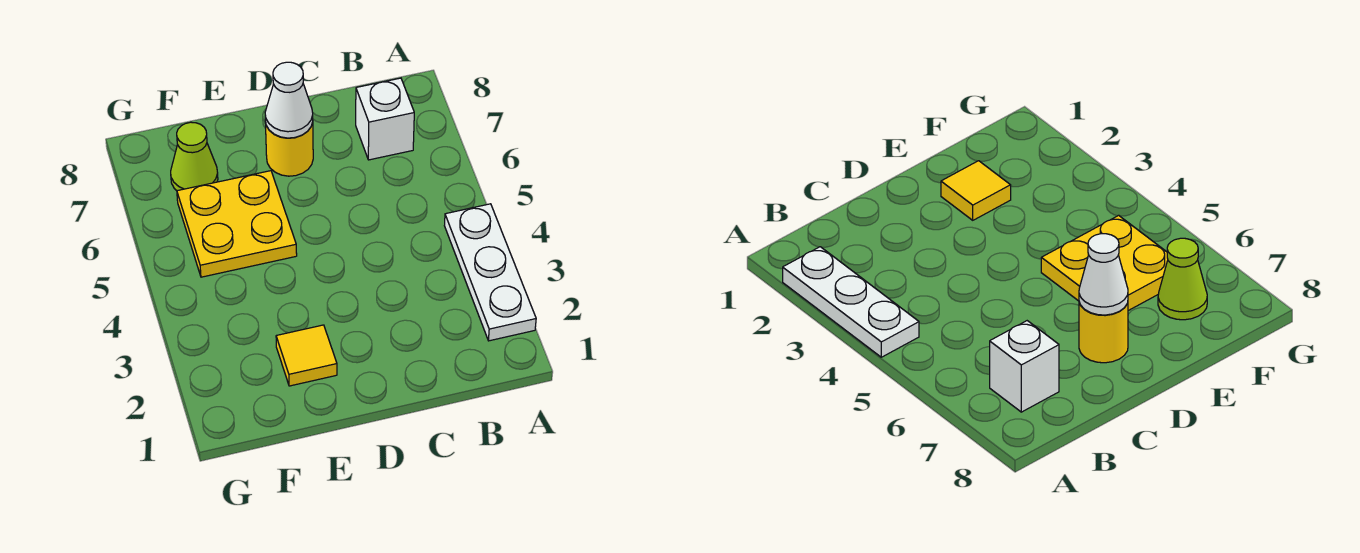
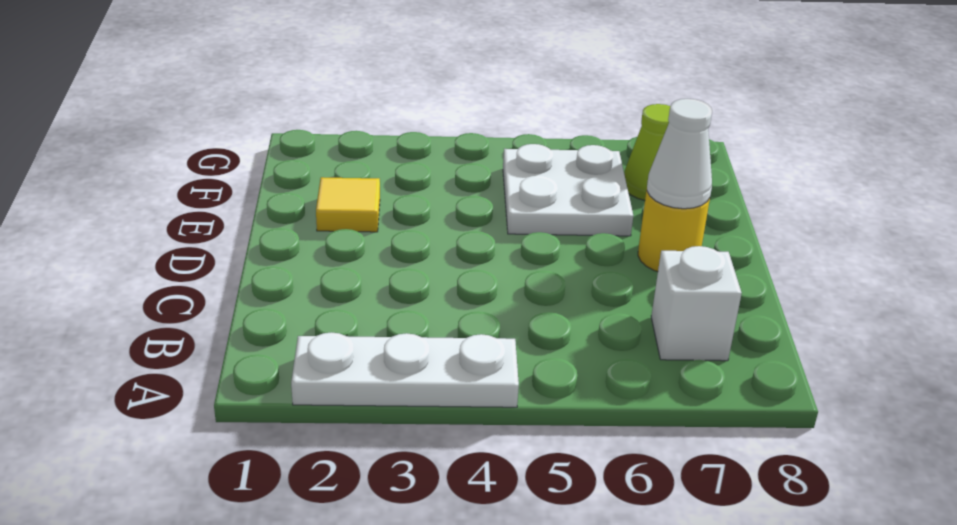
yellow 2x2 plate [177,171,297,277] -> white 2x2 plate [503,144,633,236]

